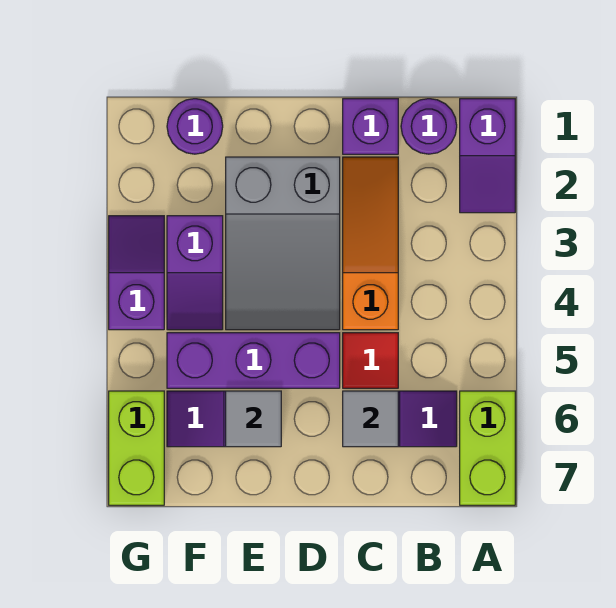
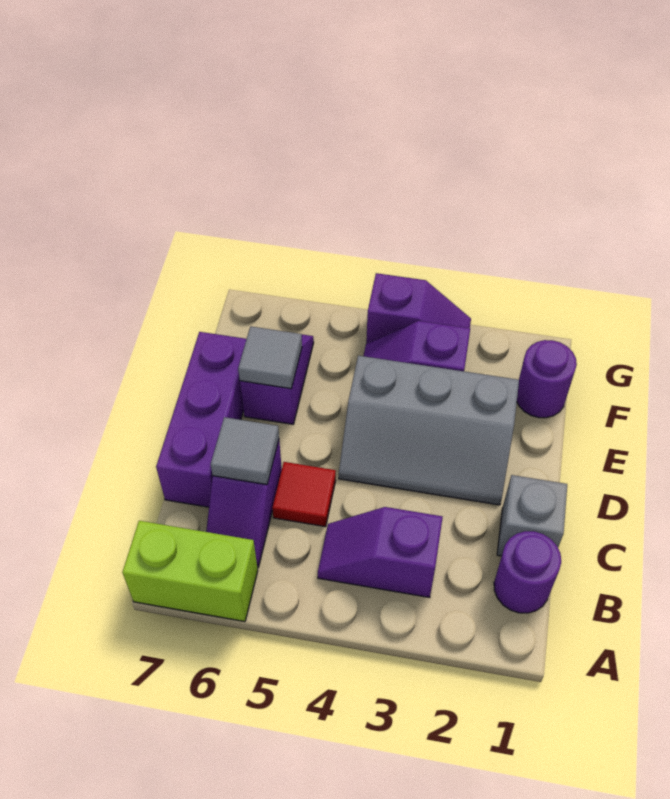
purple 1x2 slope [460,99,515,213] -> purple 1x2 slope moved to [318,507,443,598]
purple 1x1 brick [343,99,398,154] -> grey 1x1 brick [497,475,567,556]
orange 1x3 slope [343,157,398,330] -> none
grey 2x3 slope [226,157,340,330] -> grey 2x3 slope turned to [339,356,519,505]
purple 1x3 brick [167,333,340,388] -> purple 1x3 brick moved to [156,332,246,507]
lime 1x2 brick [109,391,164,505] -> none

